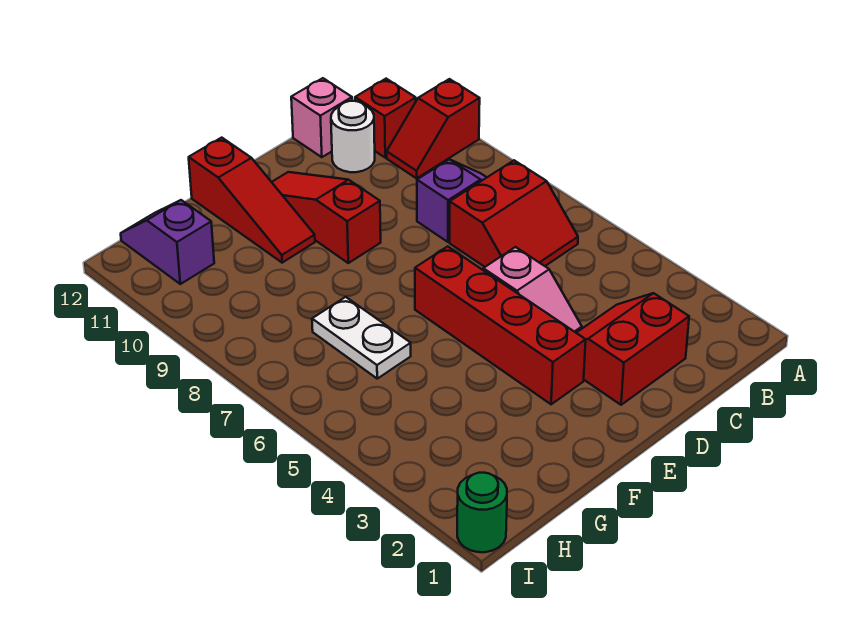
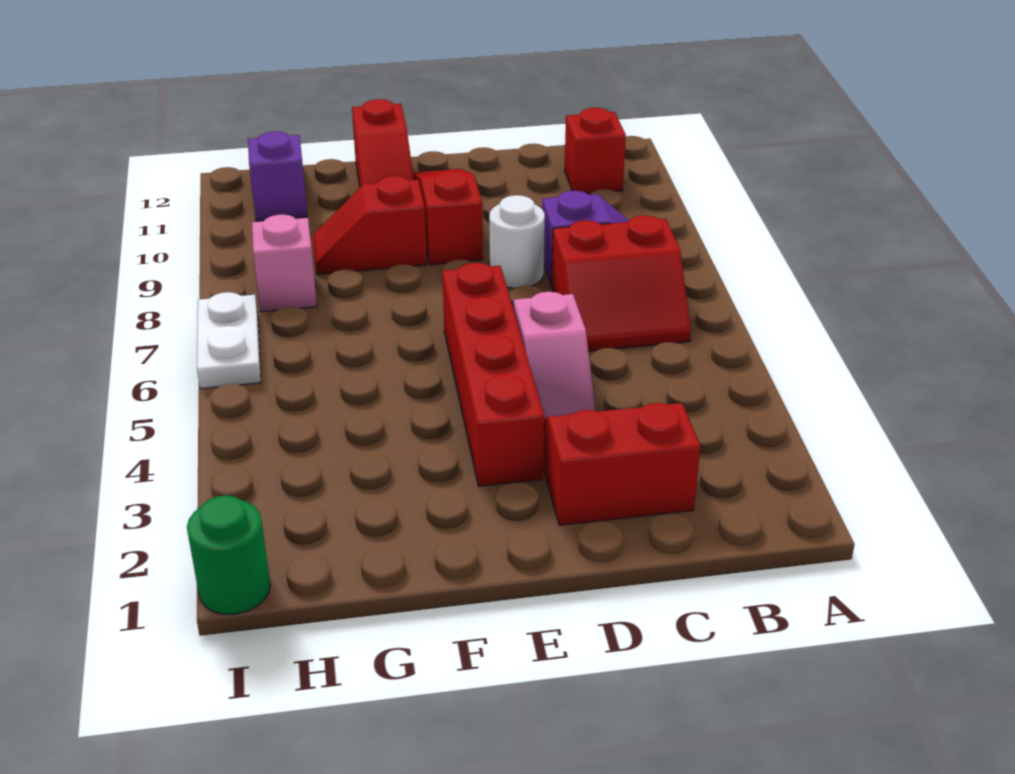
red 1x2 slope [387,79,480,178] -> red 1x2 slope moved to [312,176,427,275]
white 1x1 round brick [331,101,375,172] -> white 1x1 round brick moved to [489,195,545,288]
pink 1x1 brick [291,78,352,157] -> pink 1x1 brick moved to [252,214,317,312]
white 1x2 plate [312,297,411,379] -> white 1x2 plate moved to [197,292,261,389]

